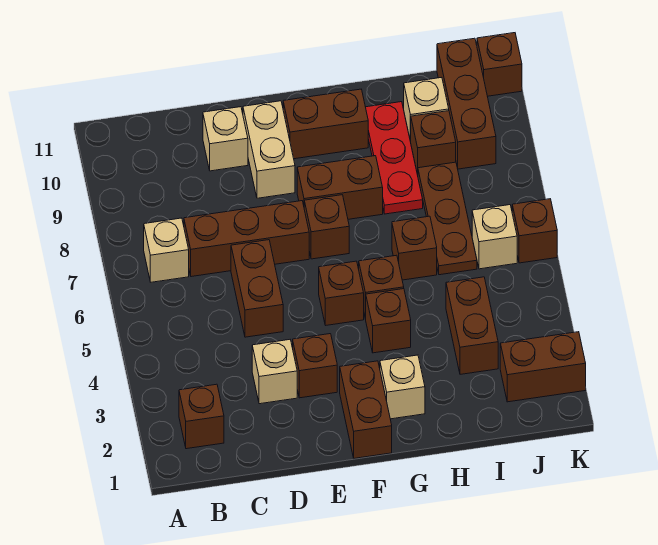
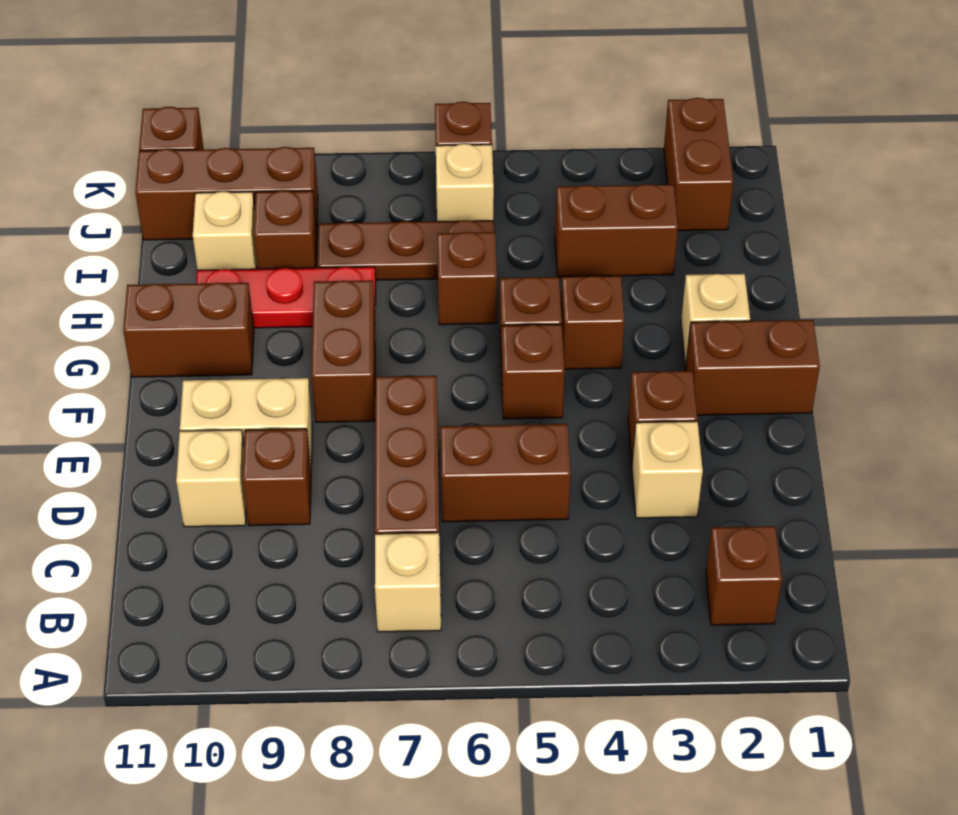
brown 1x1 brick [304,195,349,259] -> brown 1x1 brick moved to [243,429,311,526]
brown 1x2 brick [283,89,368,159] -> brown 1x2 brick turned to [123,282,254,377]

